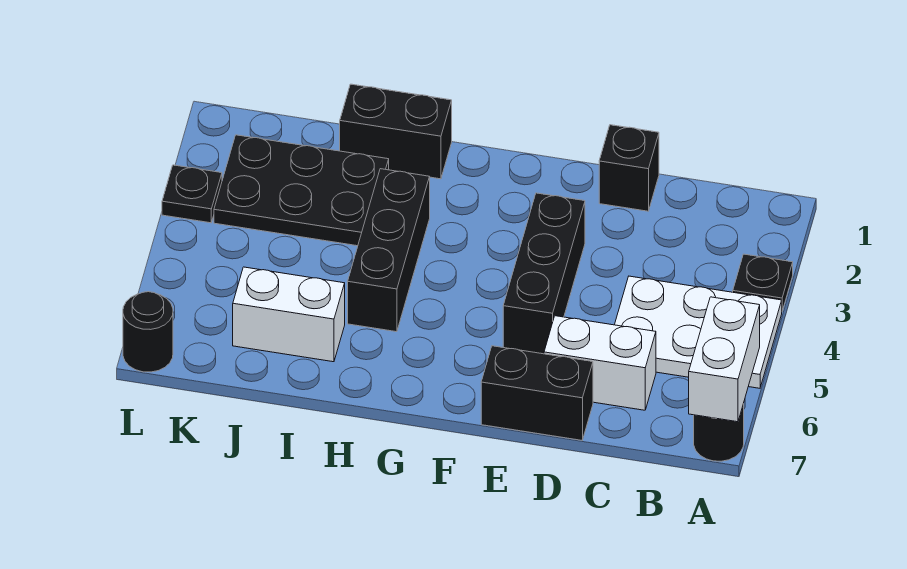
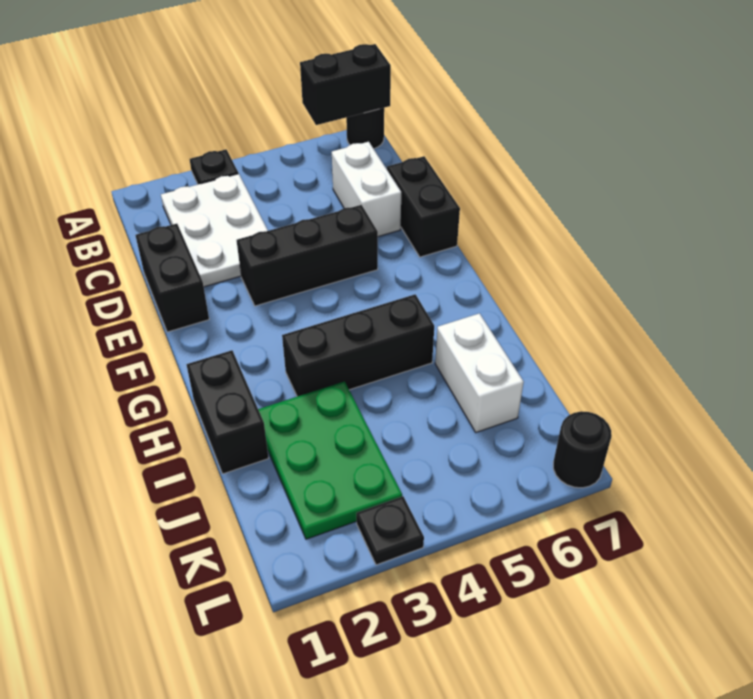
white 2x3 plate [615,276,782,388] -> white 2x3 plate moved to [161,174,268,287]
white 1x2 brick [689,297,760,422] -> black 1x2 brick [300,44,391,125]
black 1x1 brick [599,125,659,211] -> black 1x2 brick [135,224,209,332]
black 2x3 plate [214,135,389,246] -> green 2x3 plate [258,381,402,539]

